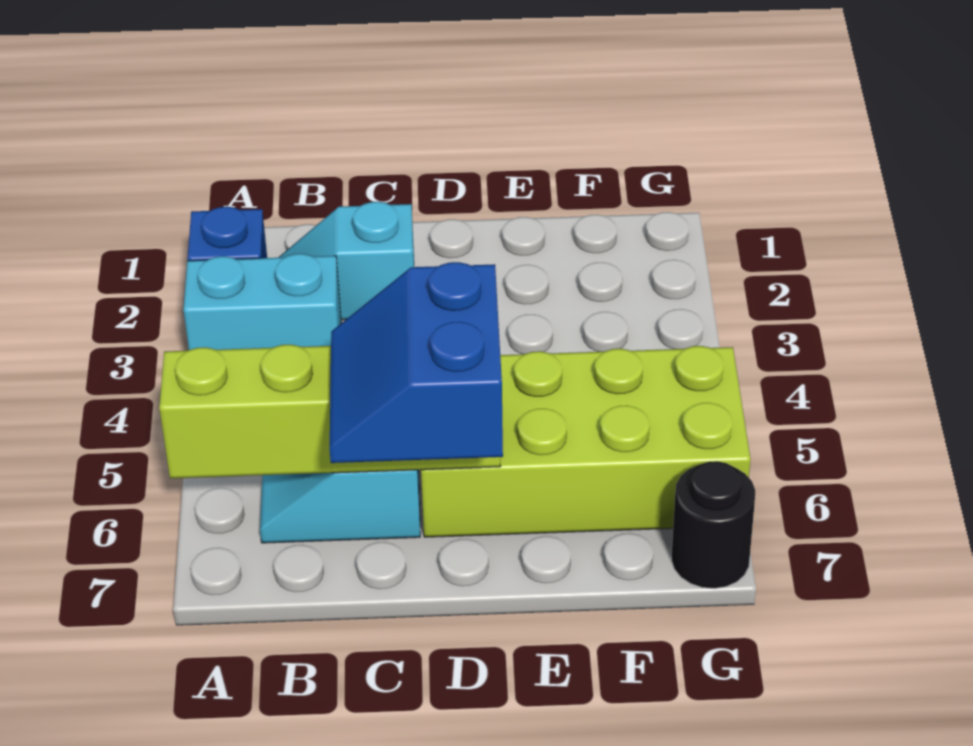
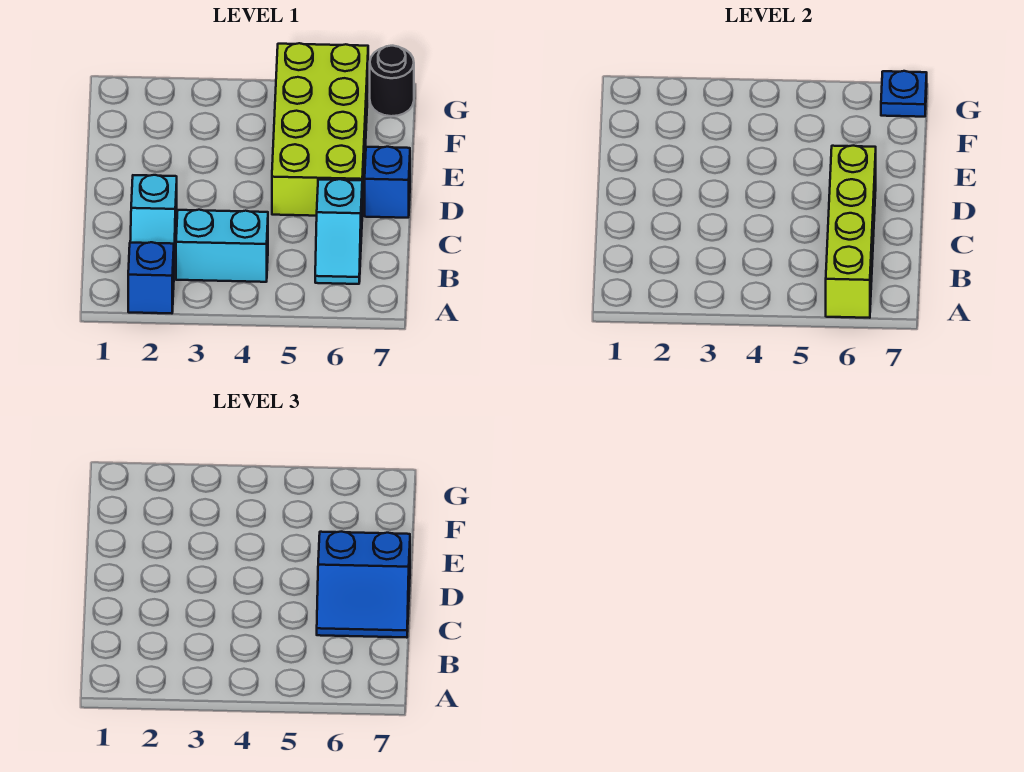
cyan 1x2 brick [183,254,341,350] -> cyan 1x2 brick turned to [176,210,268,282]
none -> blue 1x1 brick [365,147,410,218]
none -> blue 1x1 plate [881,71,927,117]

